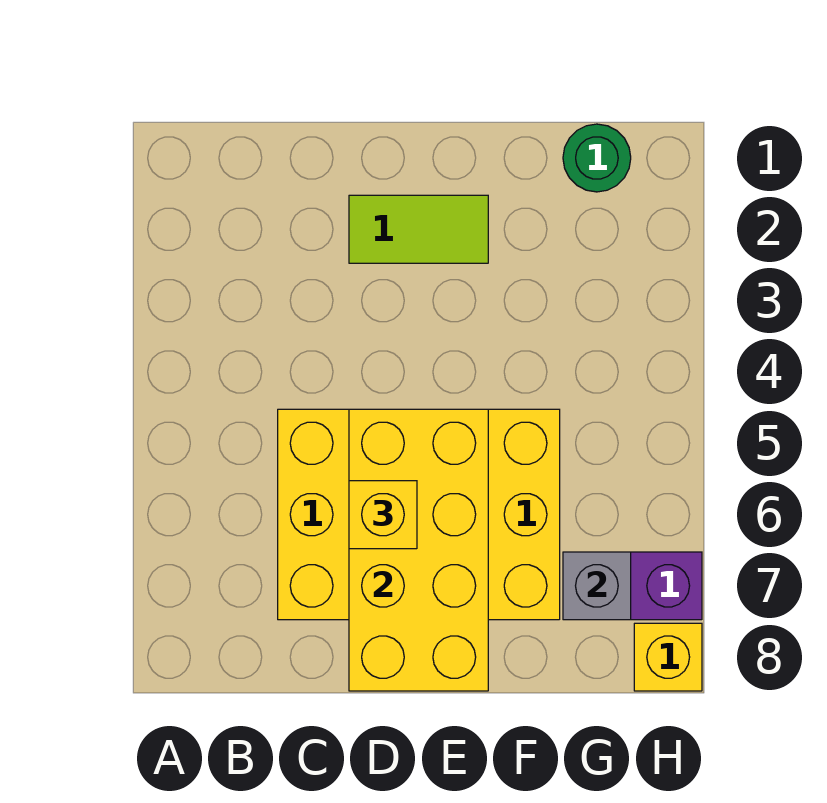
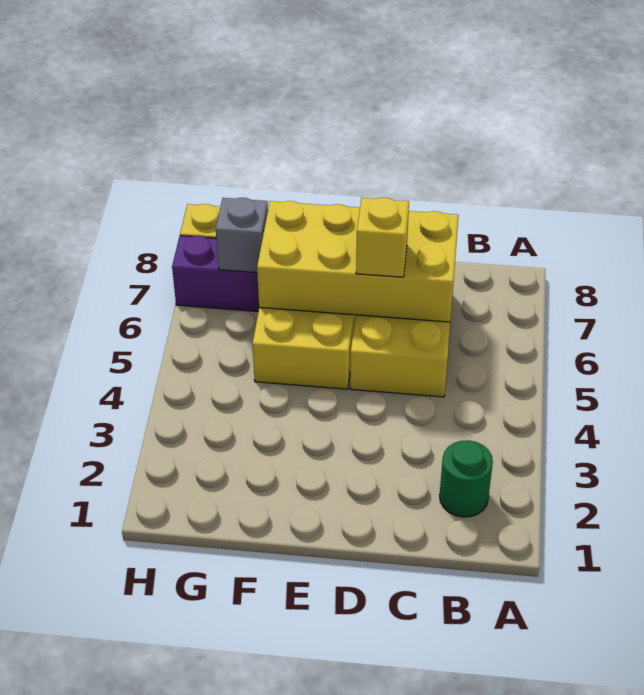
lime 1x2 tile [349,195,488,263] -> none
yellow 2x4 brick [349,409,488,691] -> yellow 2x4 brick turned to [257,201,459,322]
green 1x1 round brick [563,124,631,192] -> green 1x1 round brick moved to [440,440,493,517]

